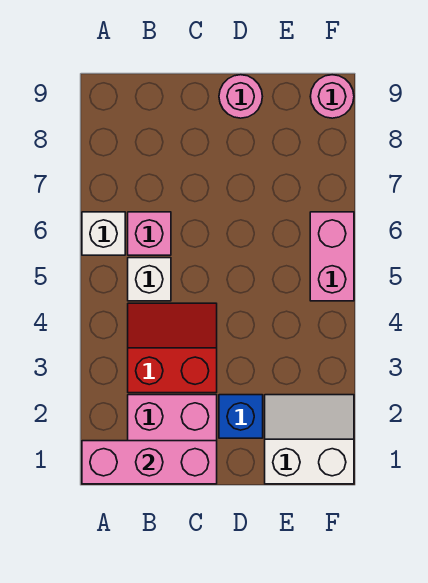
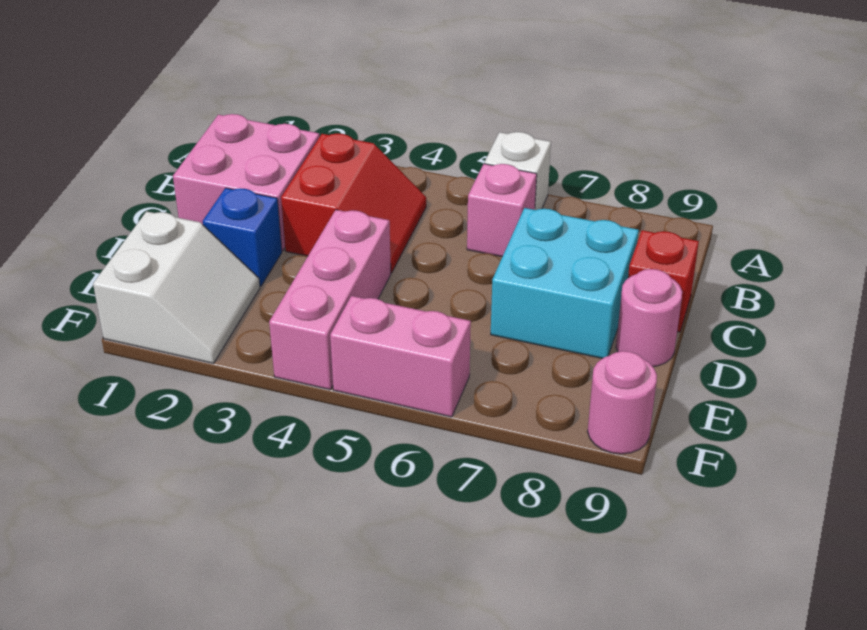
pink 1x3 brick [82,441,217,484] -> pink 1x3 brick moved to [269,210,391,390]
white 1x1 brick [128,258,171,301] -> none
none -> cyan 2x2 brick [491,208,639,358]
none -> red 1x1 brick [628,230,699,332]

